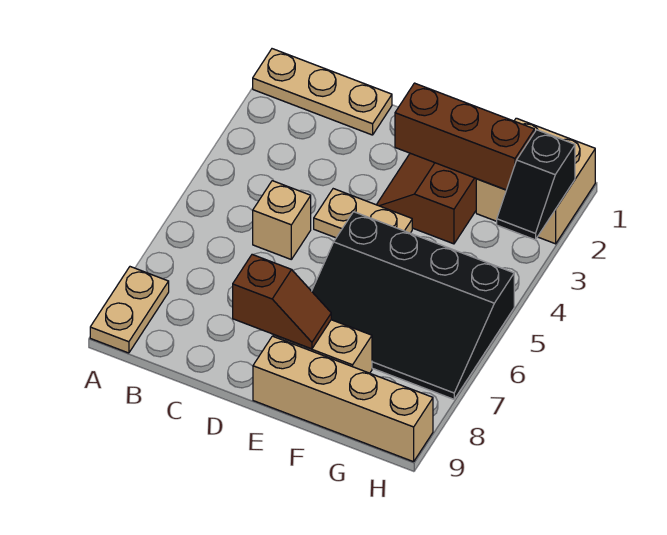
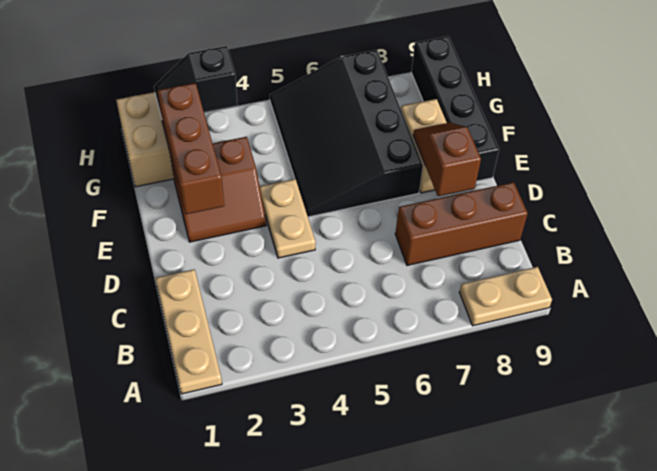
tan 1x1 brick [253,181,311,259] -> none
none -> brown 1x3 brick [395,182,528,265]
black 3x4 slope [312,212,514,399] -> black 3x4 slope turned to [270,50,423,217]
tan 1x4 brick [253,336,433,462] -> black 1x4 brick [411,36,499,181]
black 1x2 slope [497,130,575,240] -> black 1x2 slope turned to [154,46,237,118]

